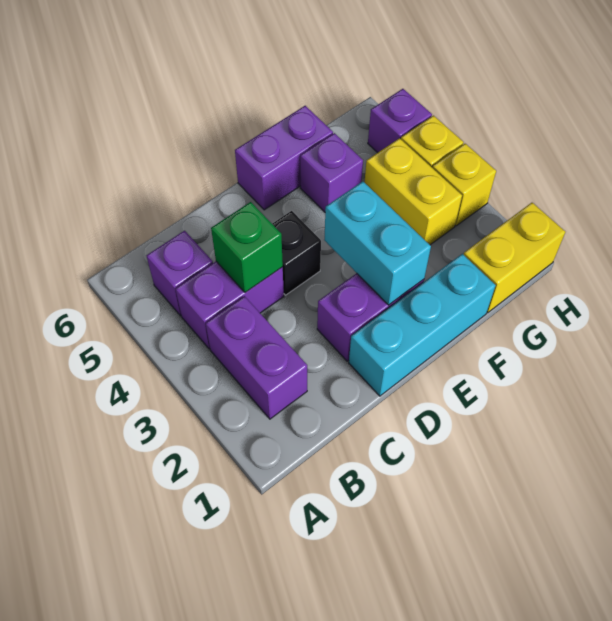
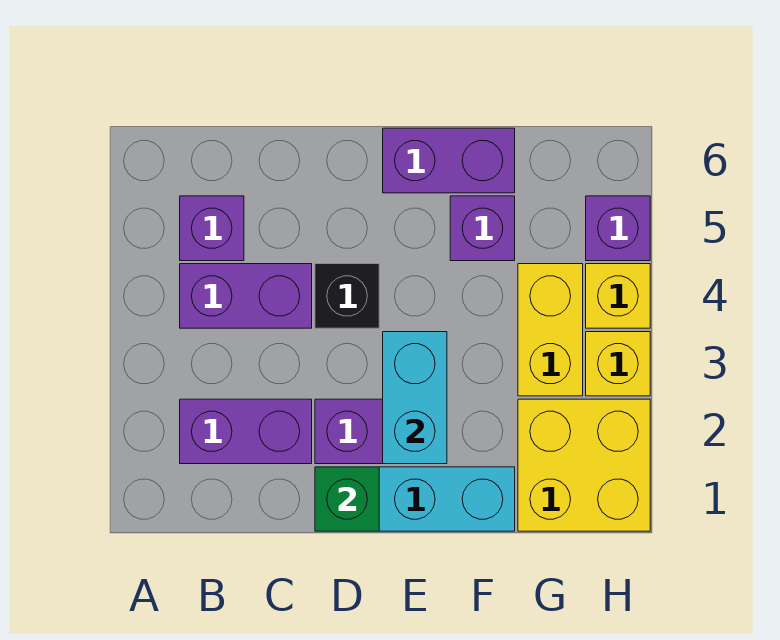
purple 1x2 brick [206,296,307,419] -> purple 1x2 brick turned to [180,399,312,464]
green 1x1 brick [211,202,283,292] -> green 1x1 brick moved to [315,467,379,531]
yellow 1x2 brick [464,203,565,313] -> yellow 2x2 brick [518,399,650,531]

